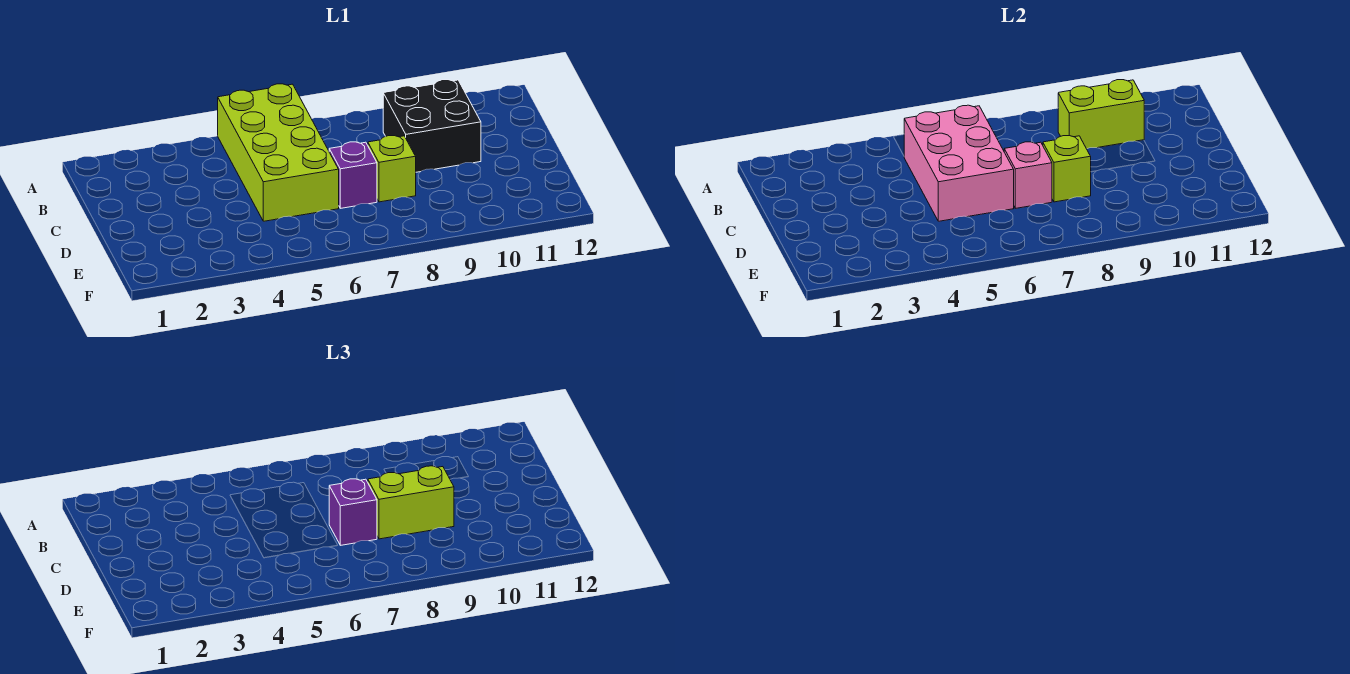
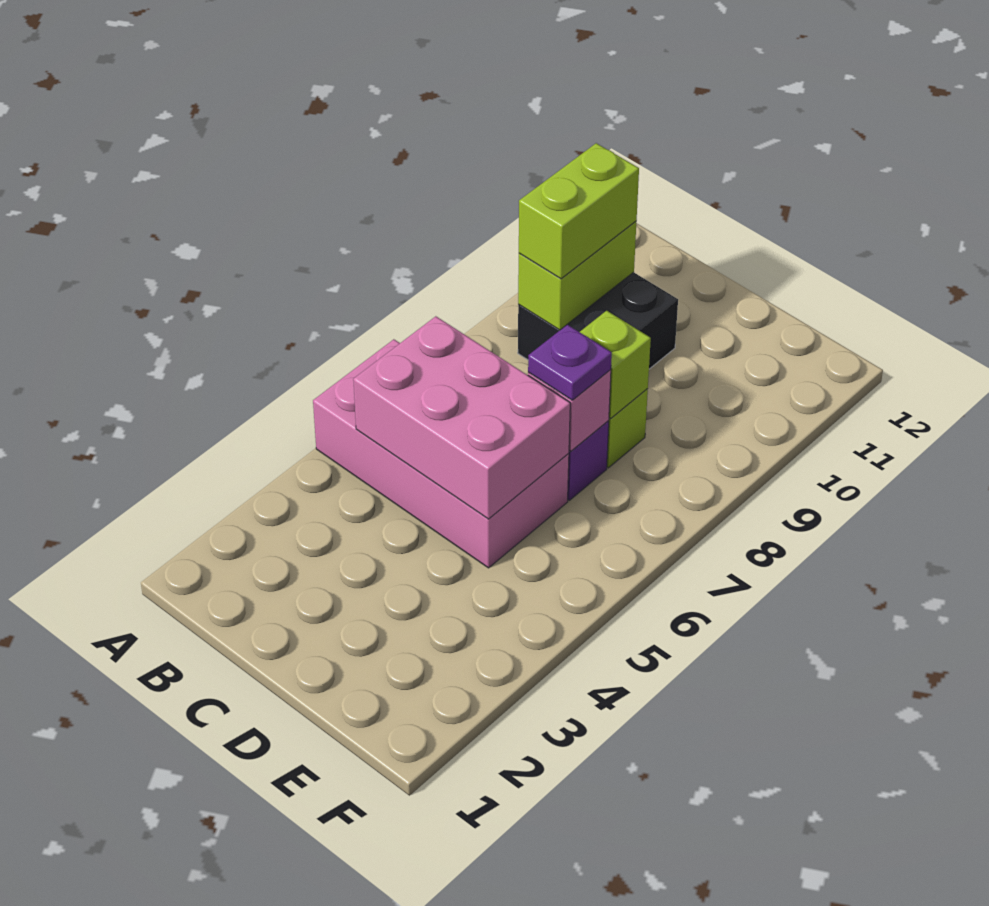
lime 2x4 brick [218,84,339,221] -> pink 2x4 brick [313,339,569,568]
purple 1x1 brick [329,479,377,545] -> purple 1x1 plate [528,325,612,400]
lime 1x2 brick [368,466,454,539] -> lime 1x2 brick moved to [519,143,639,279]

